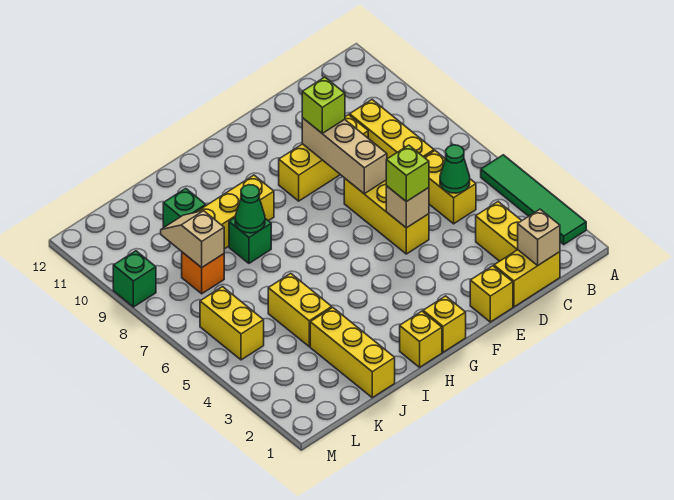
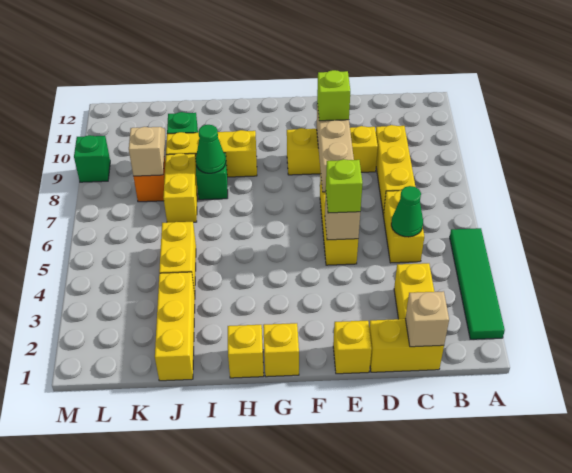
yellow 1x2 brick [200,287,264,360] -> yellow 1x2 brick moved to [163,153,197,222]

